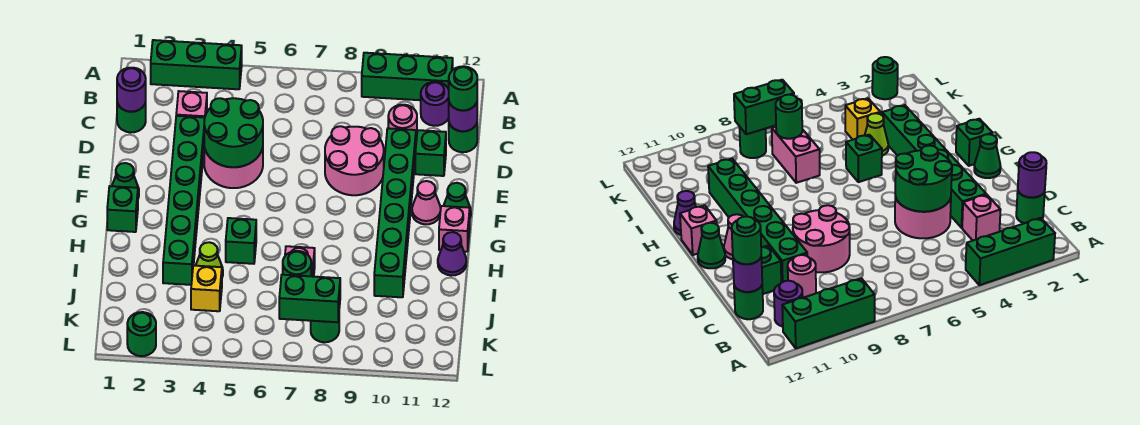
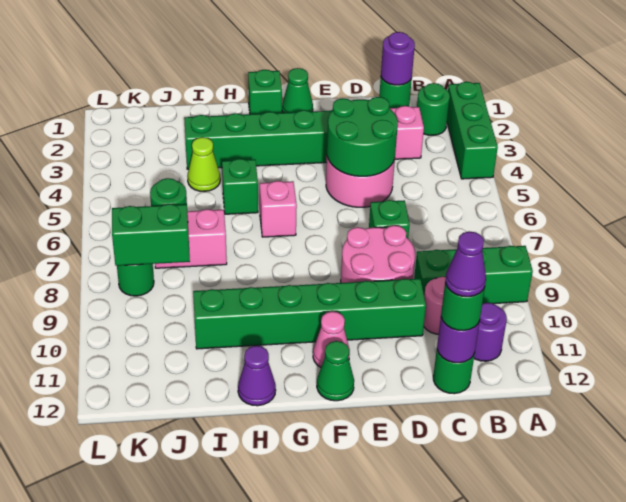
green 1x3 brick [362,53,453,100] -> green 1x3 brick turned to [414,246,533,304]
none -> purple 1x1 cone [446,231,486,297]
green 1x1 brick [415,130,446,176] -> green 1x1 brick moved to [369,200,410,238]
pink 1x1 brick [439,206,470,252] -> pink 1x1 brick moved to [260,181,297,237]
yellow 1x1 brick [191,266,222,311] -> none
green 1x2 brick [279,275,340,322] -> green 1x2 brick turned to [112,204,190,266]
green 1x1 round brick [127,312,156,356] -> green 1x1 round brick moved to [417,83,450,135]

